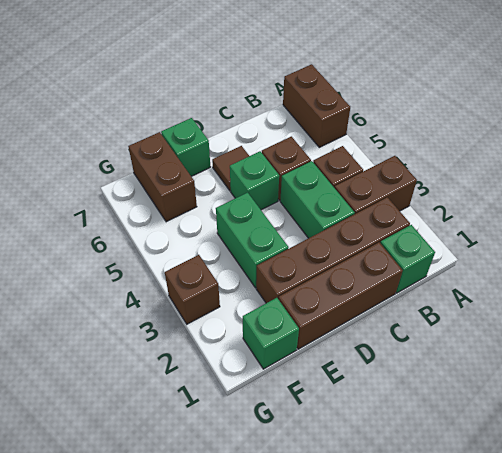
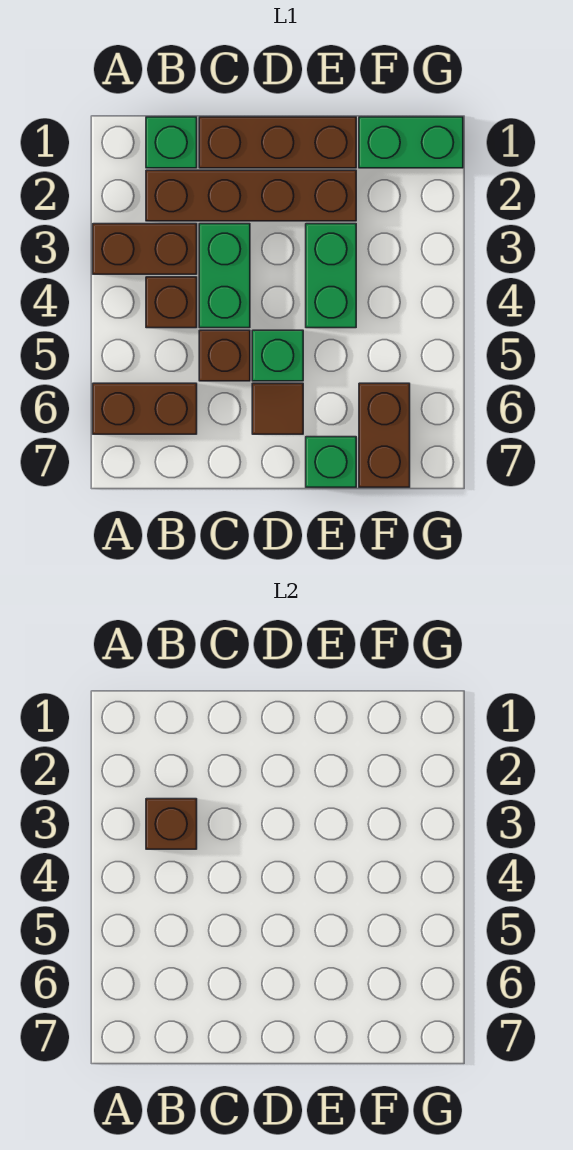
brown 1x2 brick [283,64,350,147] -> brown 1x2 brick turned to [93,383,197,434]
green 1x1 brick [243,298,299,369] -> green 1x2 brick [359,117,463,168]
brown 1x1 brick [165,255,220,324] -> brown 1x1 brick moved to [146,799,197,849]

